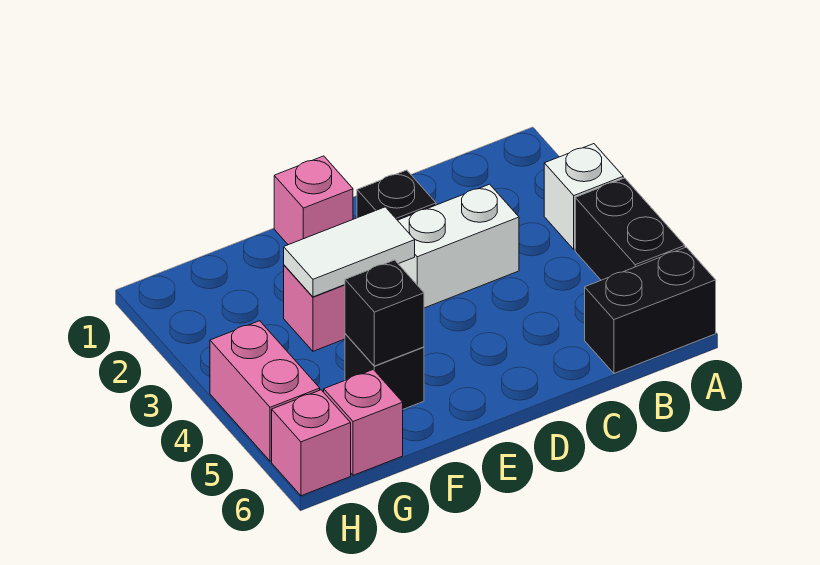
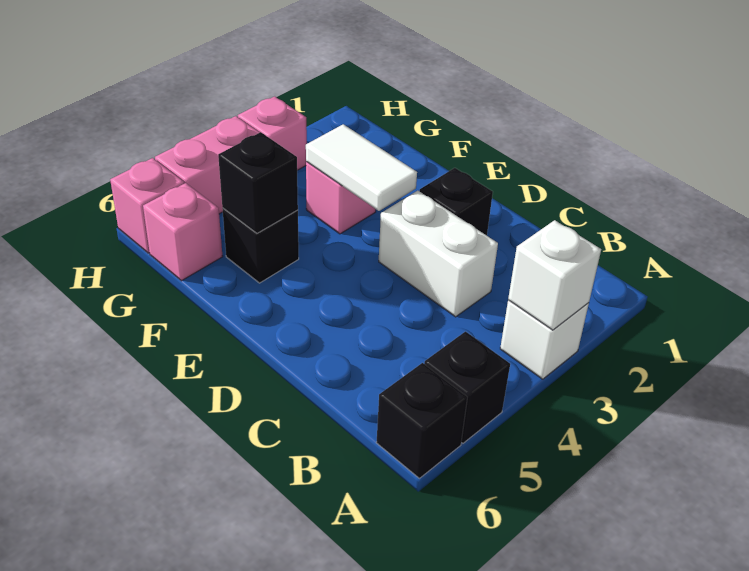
none -> white 1x1 brick [508,220,601,330]
black 1x2 brick [575,178,685,280] -> black 1x1 brick [424,332,510,443]
black 1x2 brick [585,247,716,373] -> black 1x1 brick [376,363,467,478]
pink 1x1 brick [274,156,353,245] -> pink 1x1 brick moved to [238,96,307,170]

